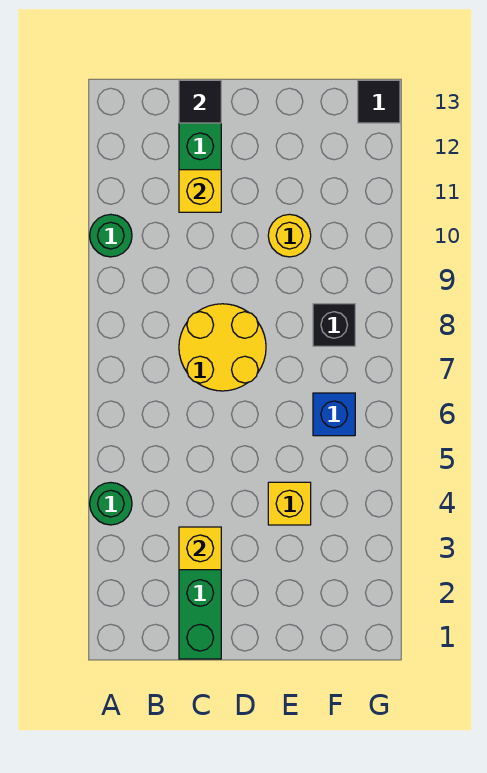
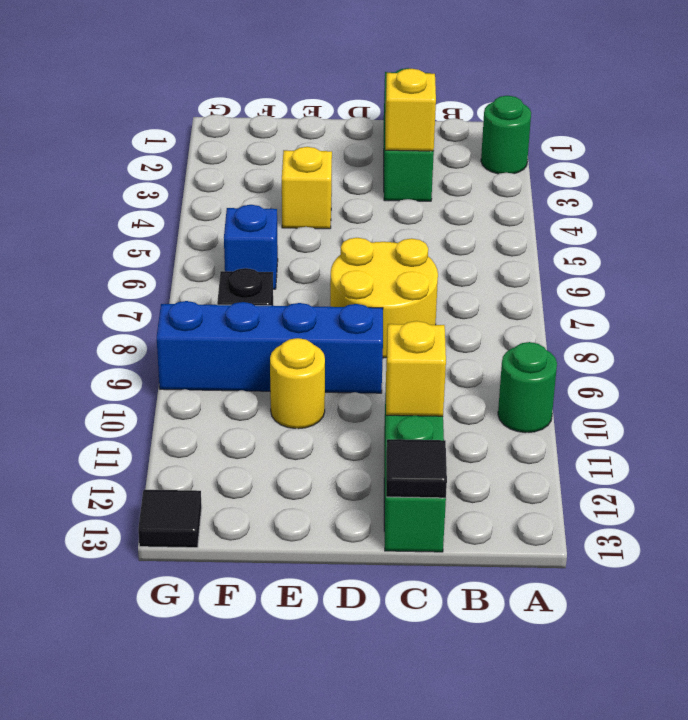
green 1x1 round brick [90,483,132,525] -> green 1x1 round brick moved to [481,96,531,174]
none -> blue 1x4 brick [157,301,383,393]

